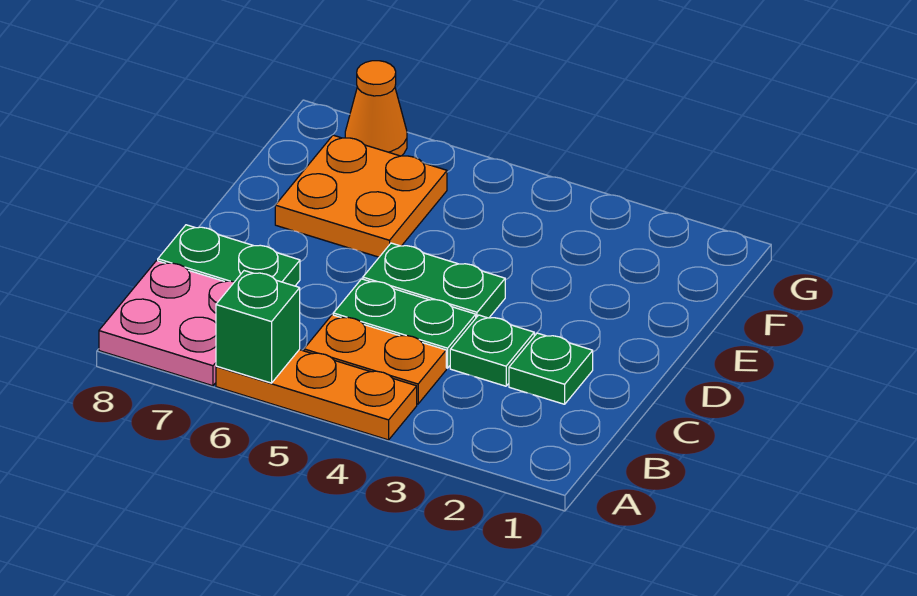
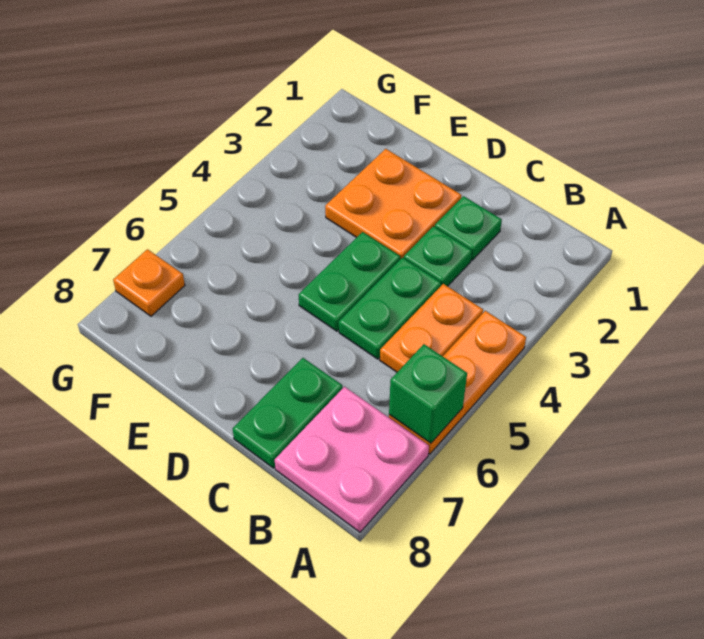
orange 2x2 plate [275,135,447,257] -> orange 2x2 plate moved to [325,149,461,259]
orange 1x1 cone [345,61,407,156] -> orange 1x1 plate [113,249,185,316]

